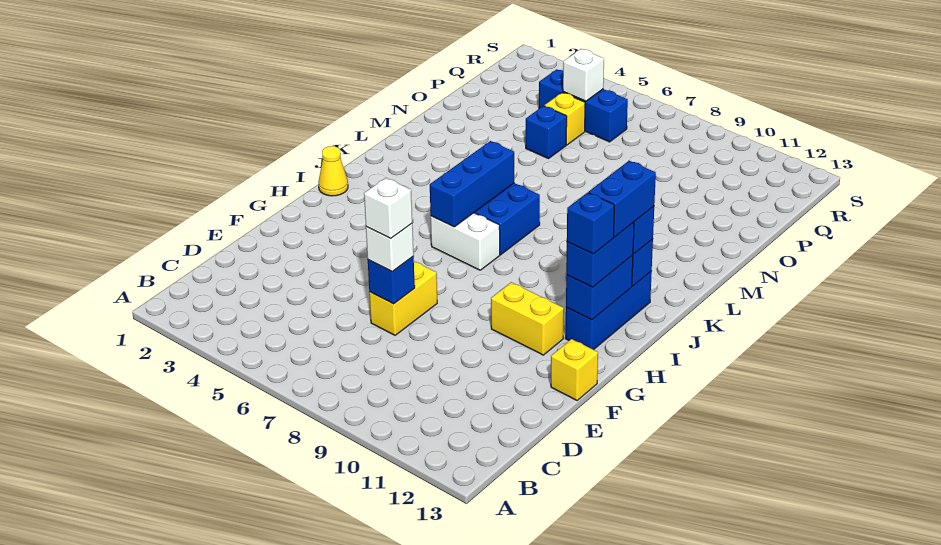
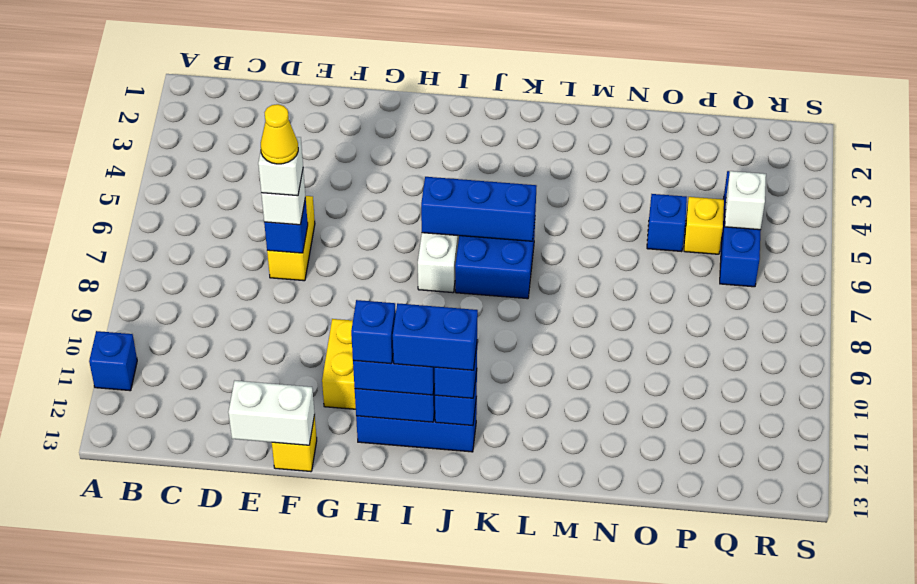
none -> blue 1x1 brick [89,331,137,391]
yellow 1x2 brick [369,261,437,335] -> yellow 1x2 brick turned to [267,196,315,281]
none -> white 1x2 brick [228,381,315,445]
yellow 1x1 cone [318,146,348,196] -> yellow 1x1 cone moved to [261,104,298,164]

